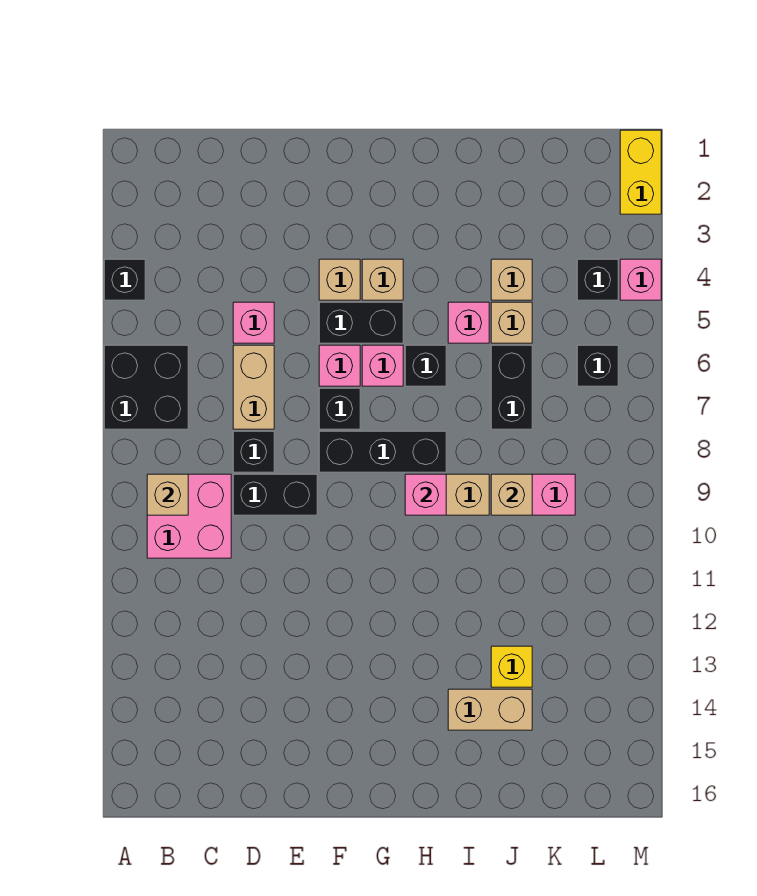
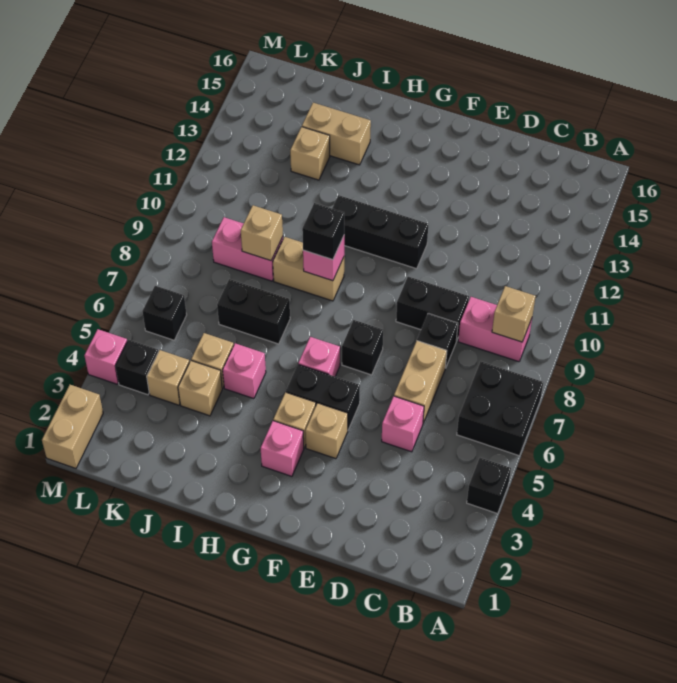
pink 2x2 brick [147,474,231,558] -> pink 1x2 brick [458,297,532,362]
pink 1x1 brick [319,345,360,386] -> pink 1x1 brick moved to [261,421,304,476]
black 1x3 brick [319,431,446,472] -> black 1x3 brick moved to [332,195,428,269]
black 1x1 brick [405,345,446,386] -> black 1x1 brick moved to [302,203,344,260]
black 1x2 brick [491,345,532,429] -> black 1x2 brick turned to [217,279,290,344]
yellow 1x1 brick [491,646,532,687] -> tan 1x1 brick [290,127,330,180]
none -> tan 1x1 brick [147,350,189,405]
yellow 1x2 brick [620,130,661,214] -> tan 1x2 brick [42,385,103,468]

